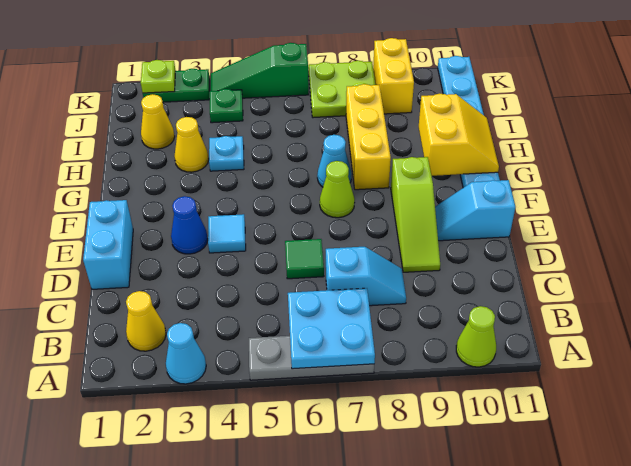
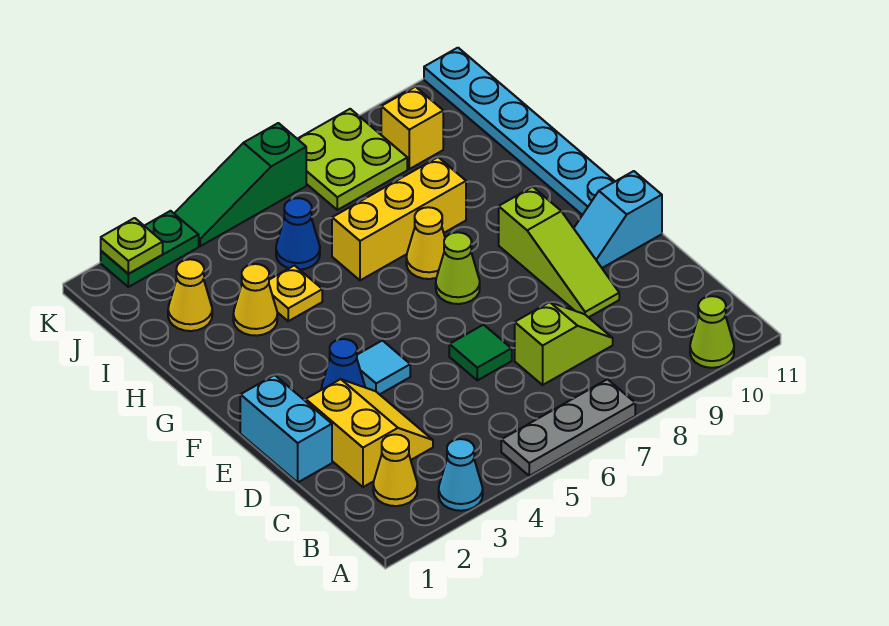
cyan 2x2 plate [288,288,375,369] -> none
cyan 1x2 slope [326,247,406,306] -> lime 1x2 slope [515,302,613,385]
cyan 1x1 cone [317,135,352,187] -> yellow 1x1 cone [406,207,445,279]
yellow 1x3 brick [346,84,391,190] -> yellow 1x3 brick turned to [332,157,466,280]
yellow 2x2 slope [419,94,499,176] -> yellow 2x2 slope moved to [306,379,433,487]
cyan 1x1 plate [209,136,244,171] -> yellow 1x1 plate [269,266,322,321]
none -> blue 1x1 cone [276,198,320,270]
green 1x1 plate [210,89,243,123] -> none
yellow 1x2 brick [373,38,414,114] -> yellow 1x1 brick [381,87,443,169]

